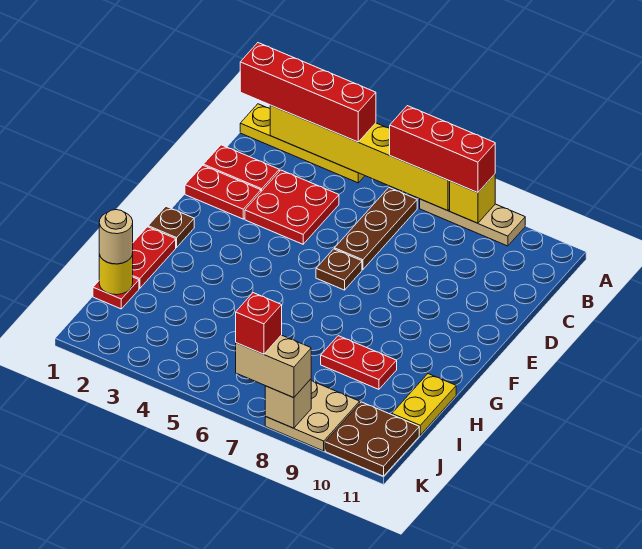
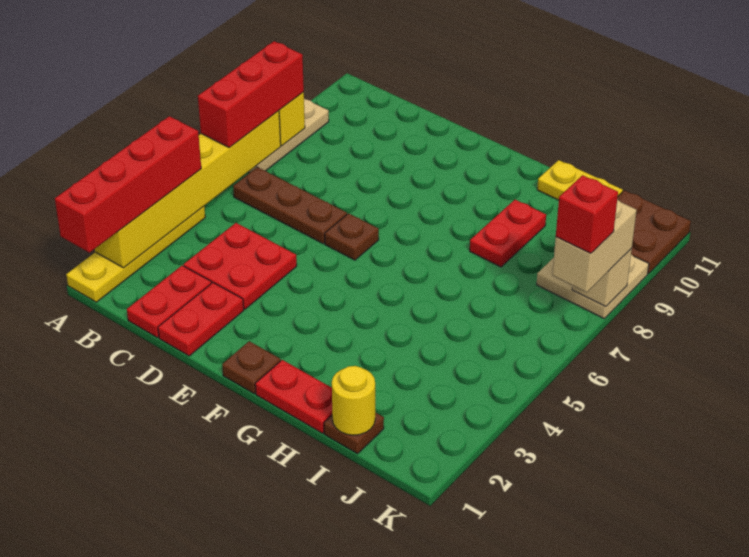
red 1x1 plate [93,277,139,309] -> brown 1x1 plate [324,412,384,454]
tan 1x1 round brick [99,210,133,264] -> none

